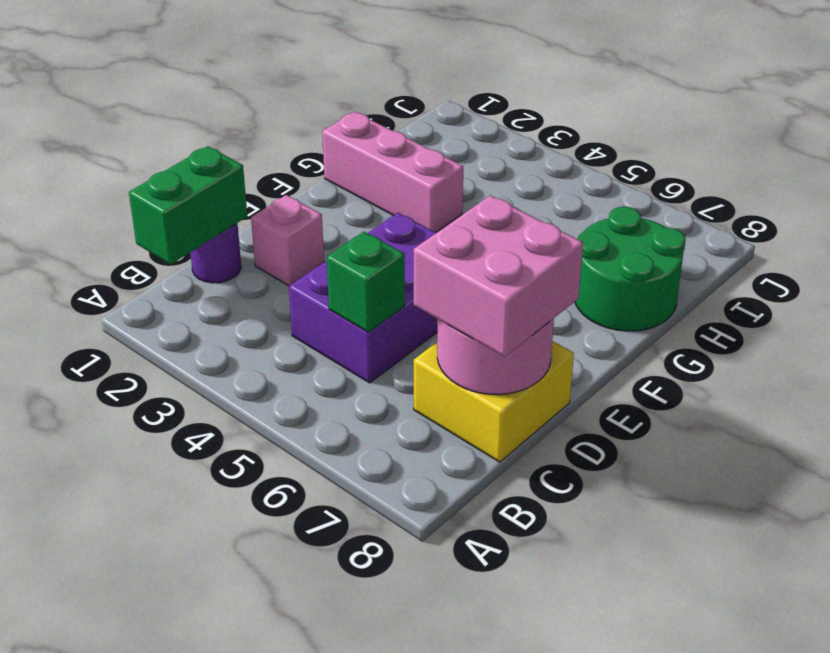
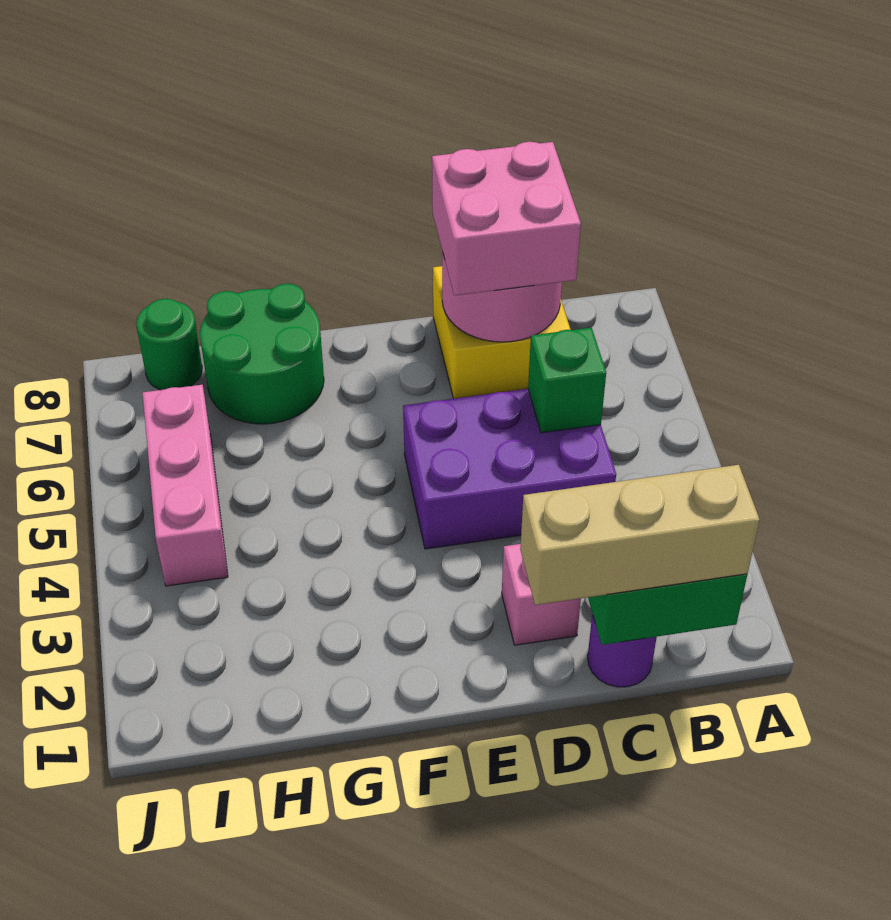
none -> tan 1x3 brick [520,465,760,605]
pink 1x3 brick [322,112,464,232] -> pink 1x3 brick moved to [142,385,228,586]
none -> green 1x1 round brick [136,299,202,390]

